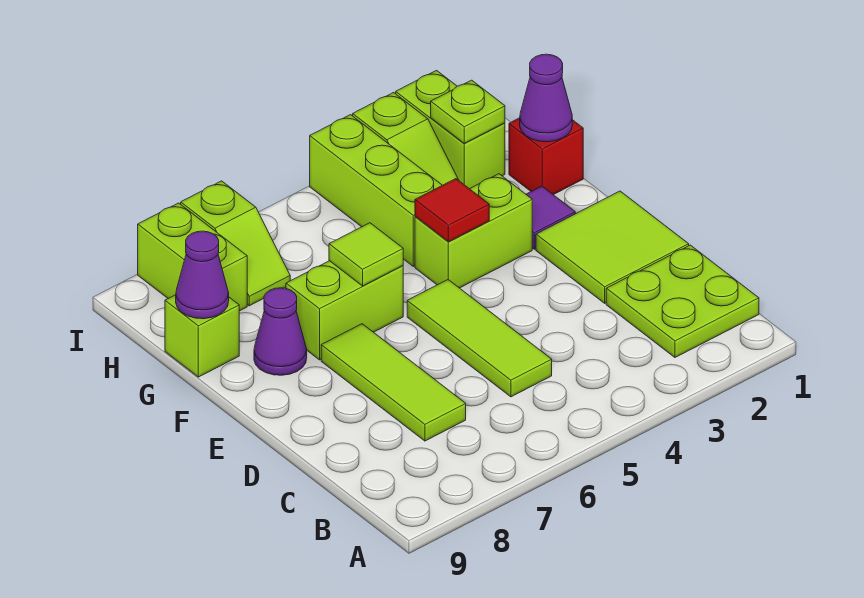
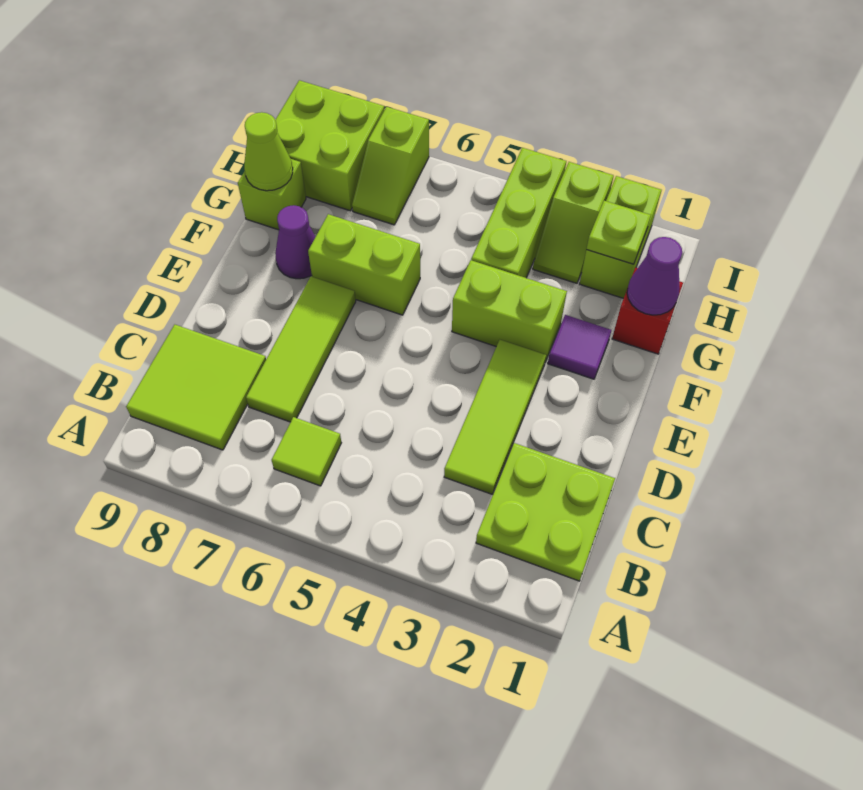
lime 1x3 tile [407,280,552,397] -> lime 1x3 tile moved to [444,340,546,494]
lime 2x2 tile [536,191,689,303] -> lime 2x2 tile moved to [126,325,266,450]
red 1x1 tile [415,179,489,242] -> none
lime 1x1 tile [329,223,403,286] -> lime 1x1 tile moved to [272,417,341,486]
purple 1x1 cone [176,231,229,319] -> lime 1x1 cone [244,112,293,191]
lime 1x2 brick [138,203,247,311] -> lime 2x2 brick [275,80,384,211]

